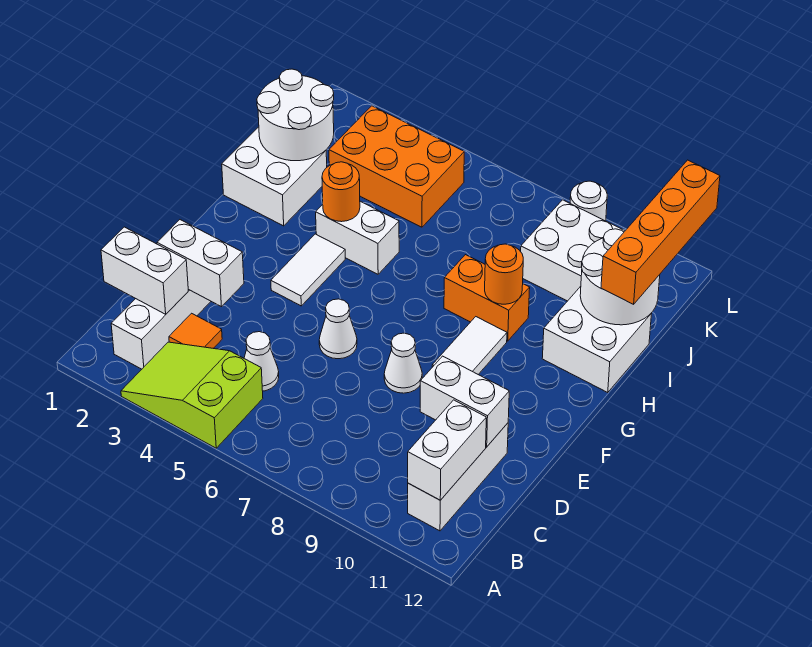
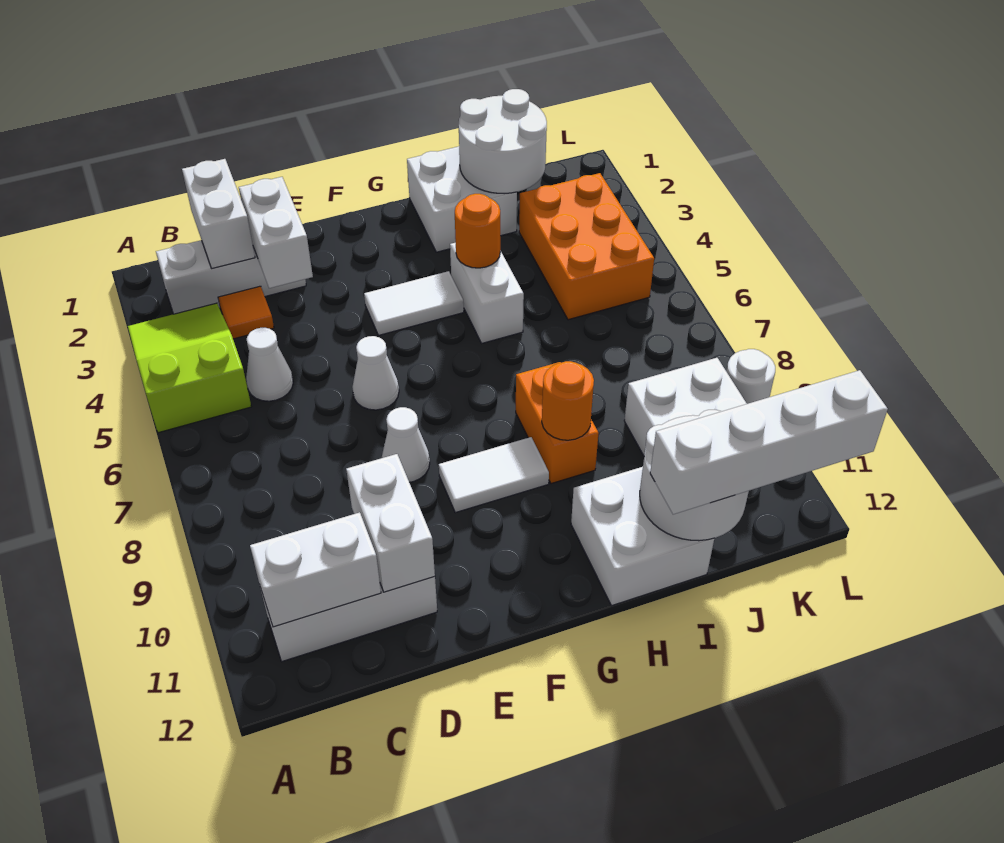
orange 1x4 brick [601,160,720,304] -> white 1x4 brick [650,370,888,514]

